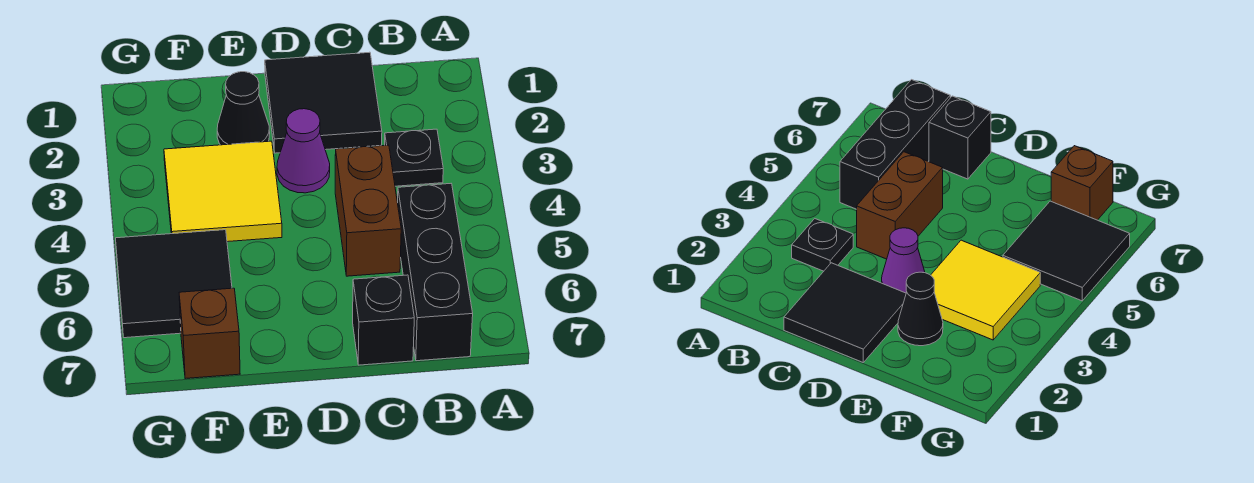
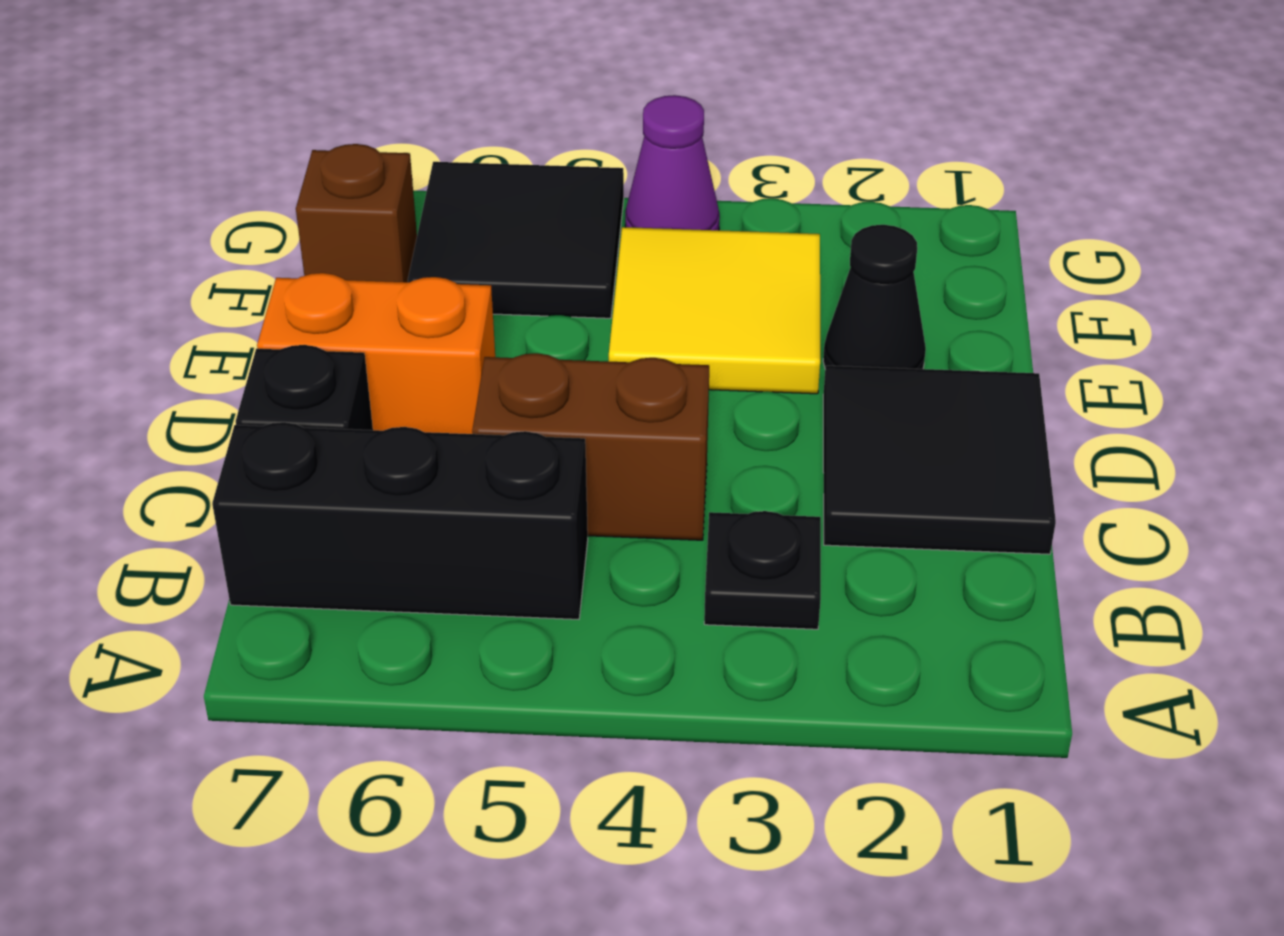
purple 1x1 cone [277,109,330,193] -> purple 1x1 cone moved to [625,95,720,230]
none -> orange 1x2 brick [257,273,495,434]

